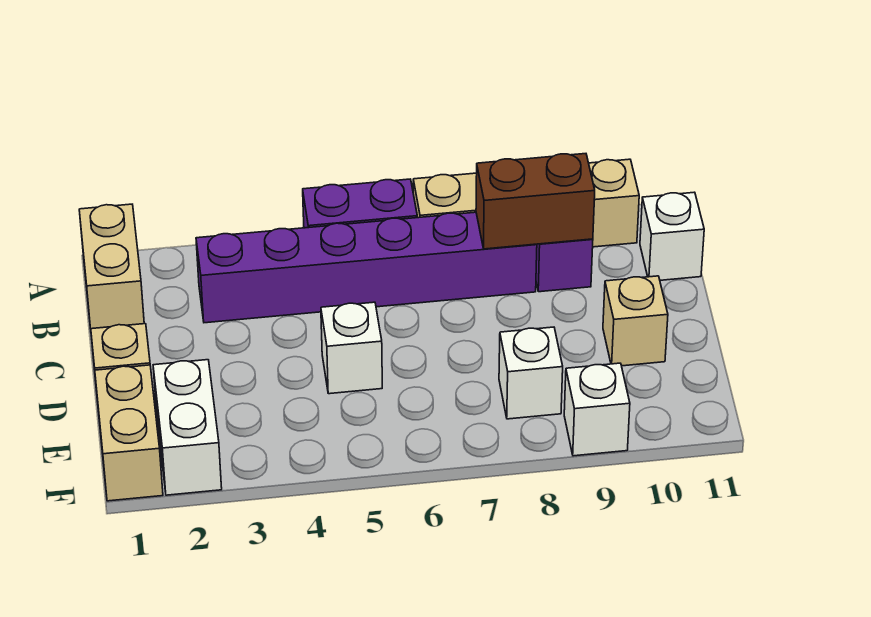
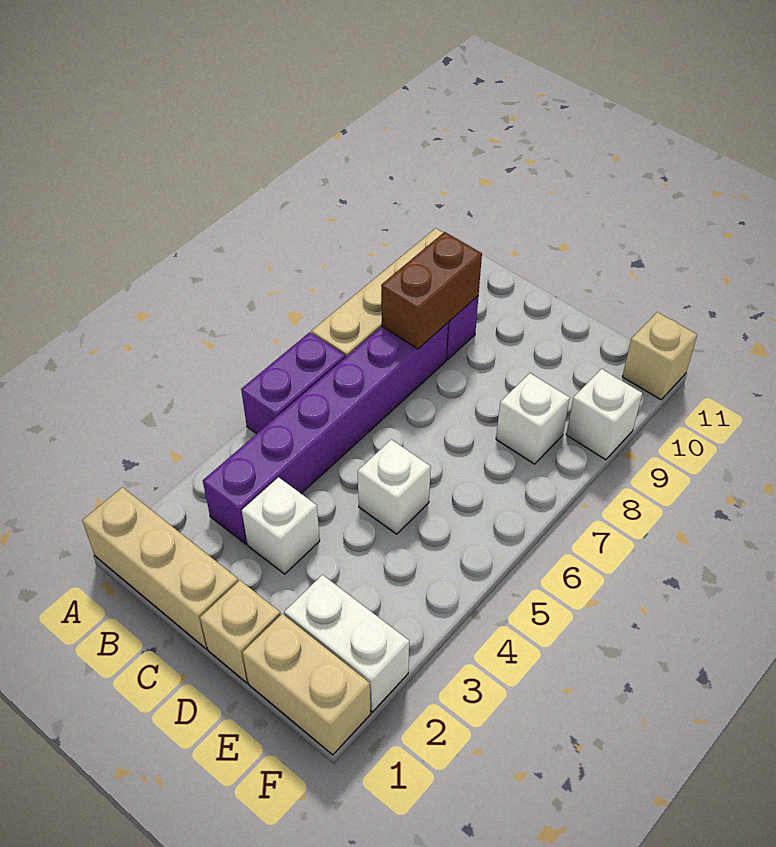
tan 1x2 brick [79,204,144,329] -> tan 1x3 brick [82,487,238,649]
white 1x1 brick [640,192,704,280] -> white 1x1 brick moved to [242,477,320,574]
tan 1x1 brick [603,276,668,366] -> tan 1x1 brick moved to [622,312,697,400]

